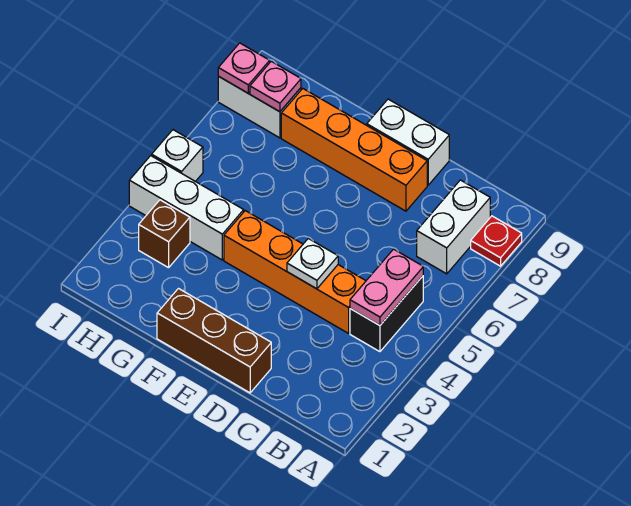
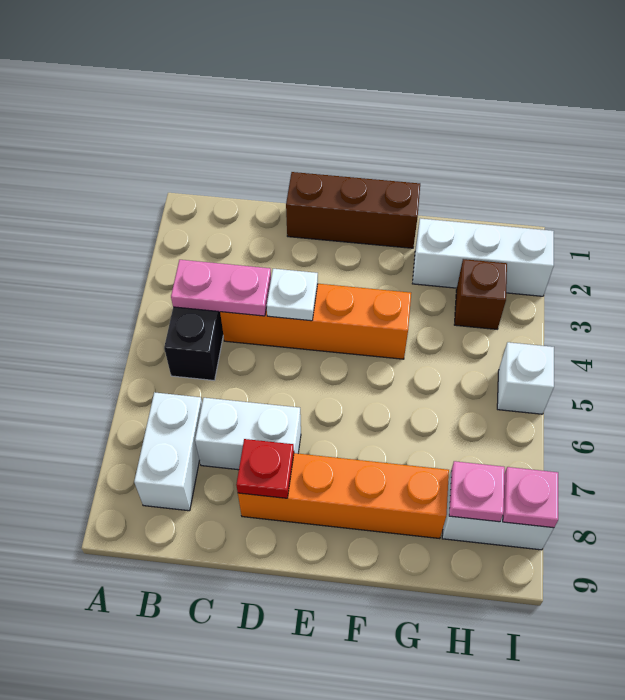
red 1x1 plate [471,216,522,266] -> red 1x1 plate moved to [236,439,294,498]
pink 1x2 plate [350,249,423,325] -> pink 1x2 plate turned to [171,260,271,316]
white 1x2 brick [367,99,449,185] -> white 1x2 brick moved to [195,398,301,470]
white 1x3 brick [129,156,244,260] -> white 1x3 brick moved to [412,218,554,296]

